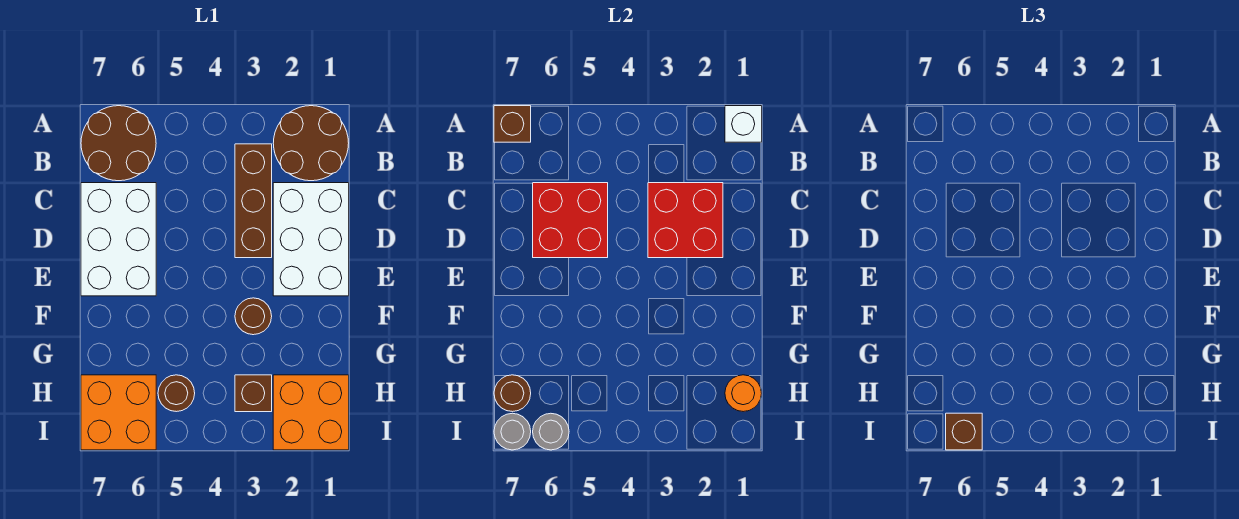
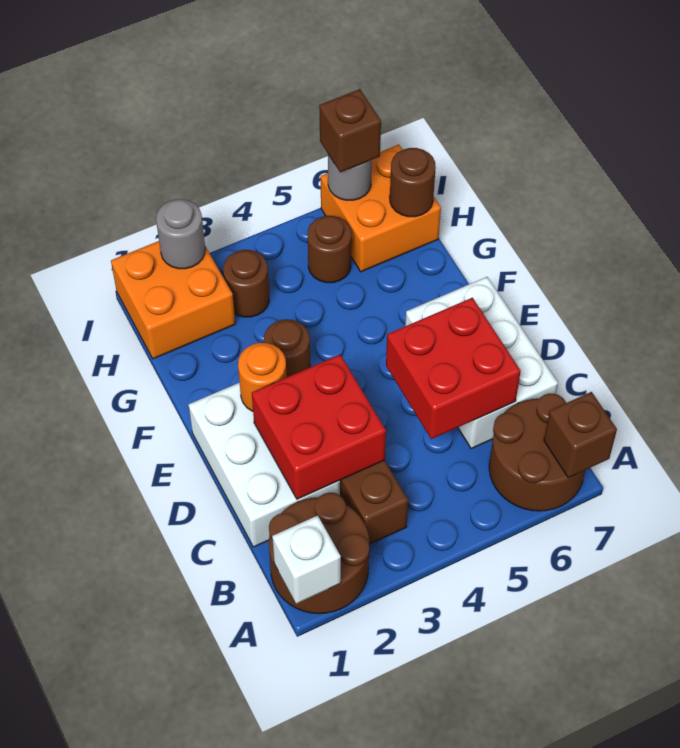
orange 1x1 round brick [725,375,762,412] -> orange 1x1 round brick moved to [238,343,287,411]
brown 1x1 brick [235,375,272,412] -> brown 1x1 round brick [223,250,269,317]
grey 1x1 round brick [494,413,531,450] -> grey 1x1 round brick moved to [156,199,205,269]

